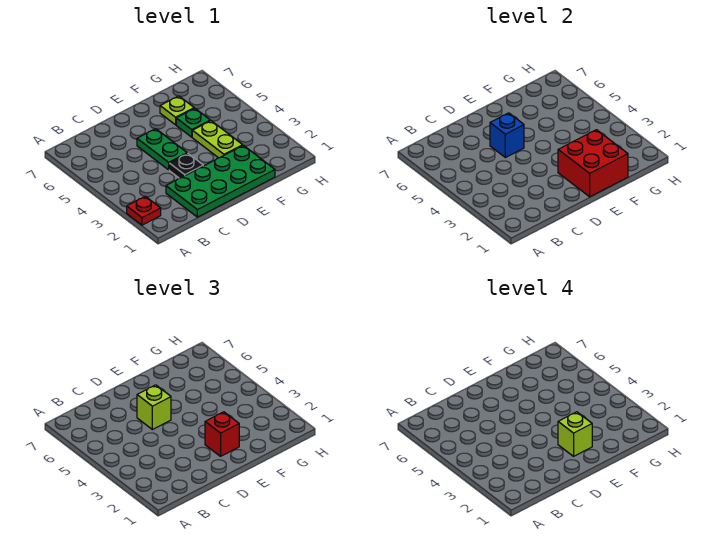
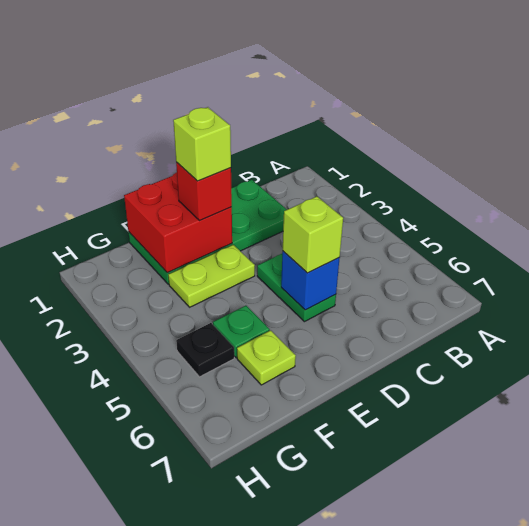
red 1x1 plate [127,196,161,225] -> none
black 1x1 plate [169,153,203,178] -> black 1x1 plate moved to [176,323,234,377]
lime 1x2 plate [192,121,243,158] -> lime 1x2 plate turned to [168,245,255,307]

